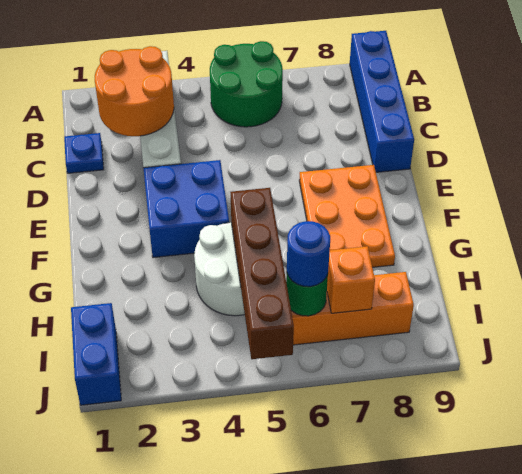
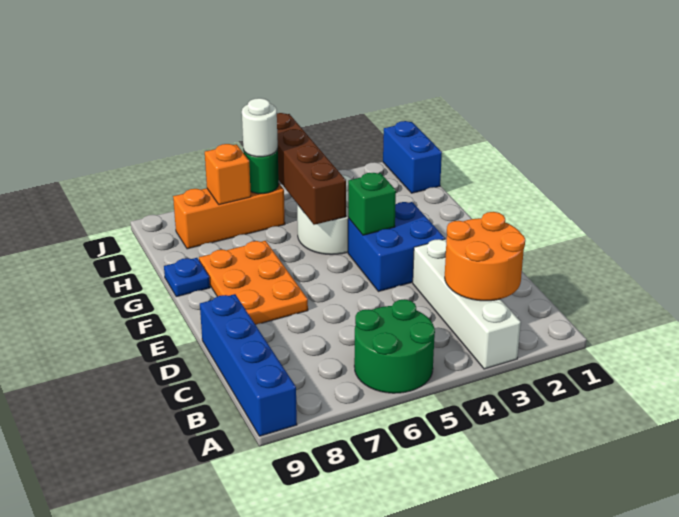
blue 1x1 plate [64,133,104,173] -> blue 1x1 plate moved to [164,258,210,297]
none -> green 1x1 brick [348,173,396,235]
blue 1x1 round brick [287,221,330,287] -> white 1x1 round brick [242,98,278,157]

